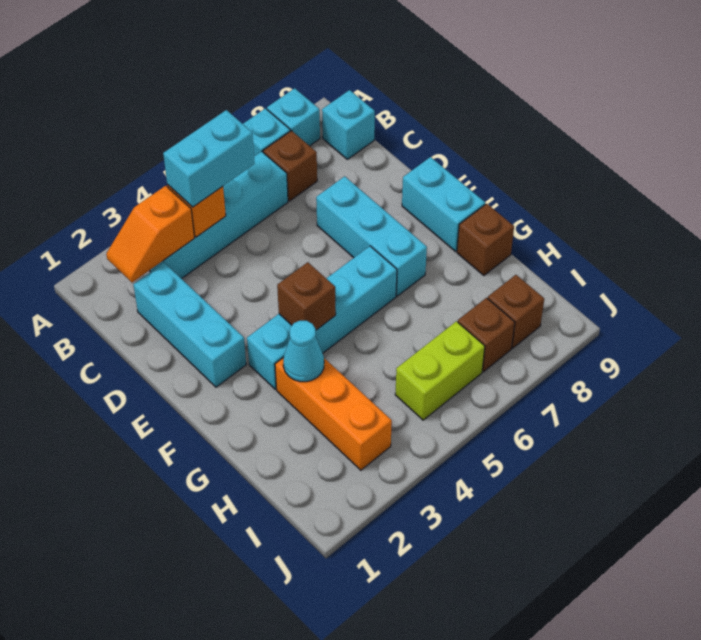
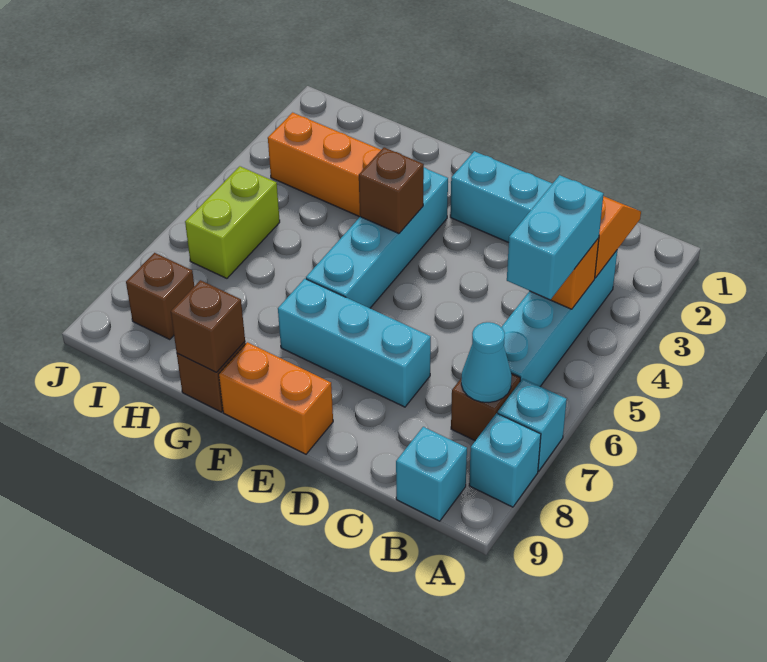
cyan 1x2 brick [402,157,485,251] -> orange 1x2 brick [219,342,333,454]
cyan 1x1 cone [283,321,324,382] -> cyan 1x1 cone moved to [461,322,512,403]
brown 1x1 brick [458,298,515,372] -> brown 1x1 brick moved to [171,280,245,372]

